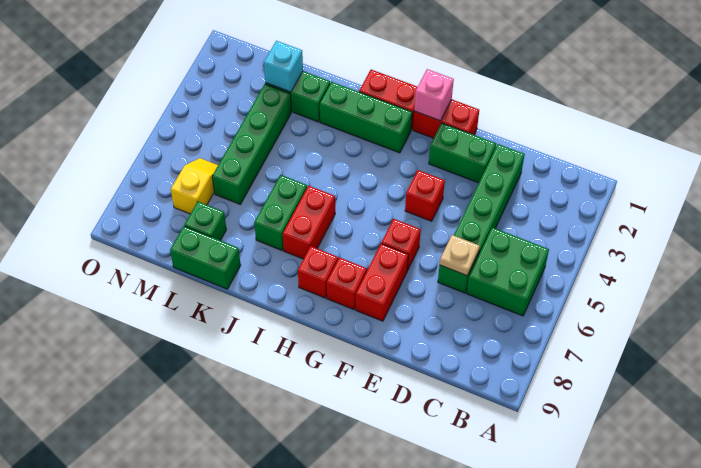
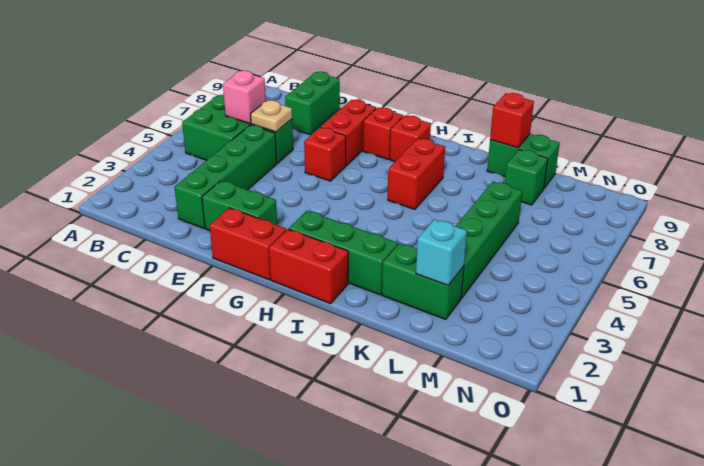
red 1x1 brick [405,170,445,221] -> red 1x1 brick moved to [490,93,534,148]
pink 1x1 brick [414,69,454,121] -> pink 1x1 brick moved to [223,71,266,124]
green 1x2 brick [254,175,307,250] -> green 1x2 brick moved to [285,72,340,135]
yellow 1x2 slope [171,158,218,214] -> none

